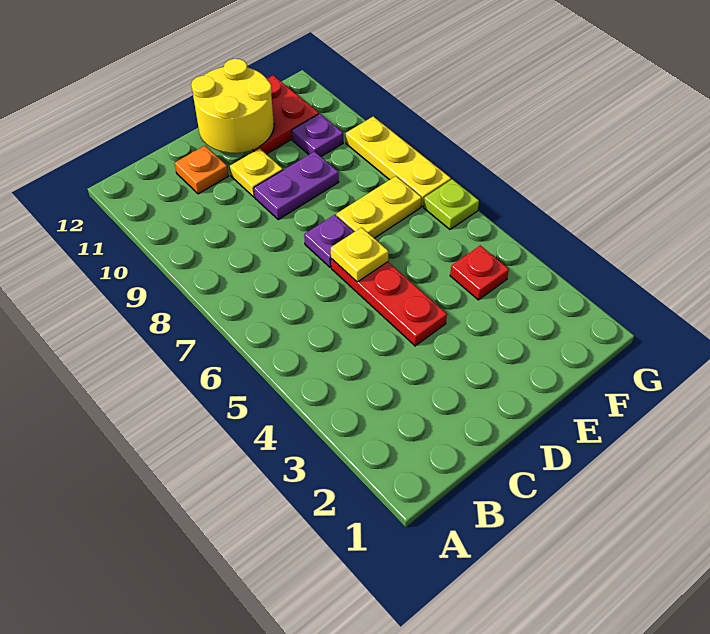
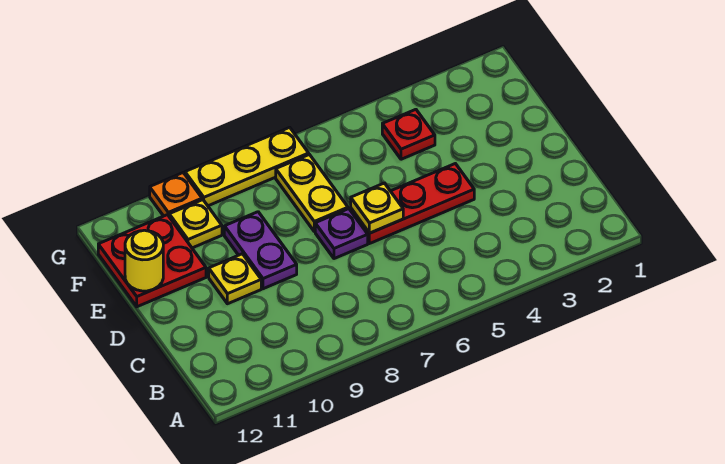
orange 1x1 plate [175,146,228,194] -> orange 1x1 plate moved to [150,173,202,216]
yellow 2x2 round brick [191,59,274,153] -> yellow 1x1 round brick [125,230,163,291]
purple 1x1 plate [292,114,343,157] -> yellow 1x1 plate [169,200,222,248]
lime 1x1 plate [424,179,479,229] -> none

